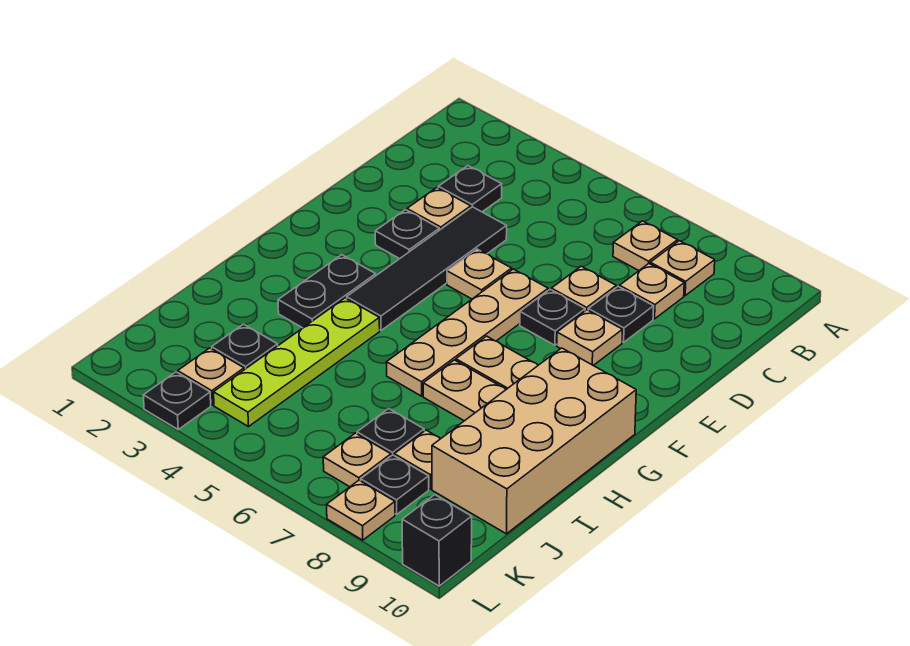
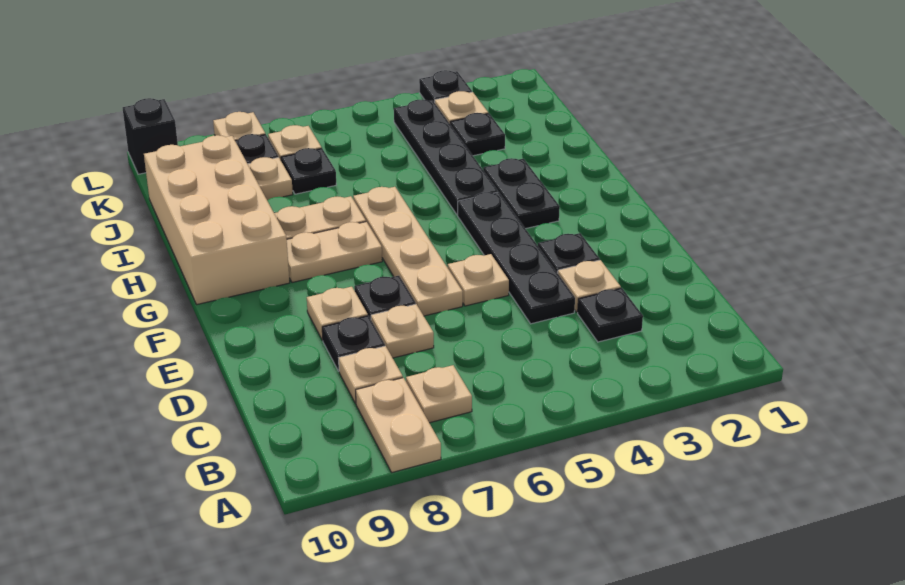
tan 1x1 plate [650,241,715,296] -> tan 1x2 plate [356,378,441,472]
black 1x4 tile [347,207,507,330] -> black 1x4 plate [458,192,575,324]
lime 1x4 plate [214,298,380,427] -> black 1x4 plate [394,100,498,215]

